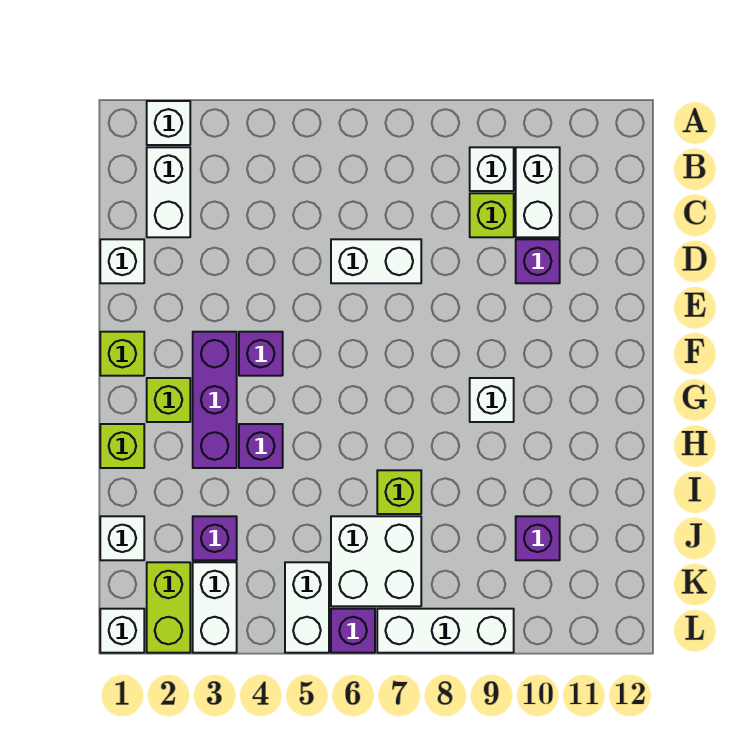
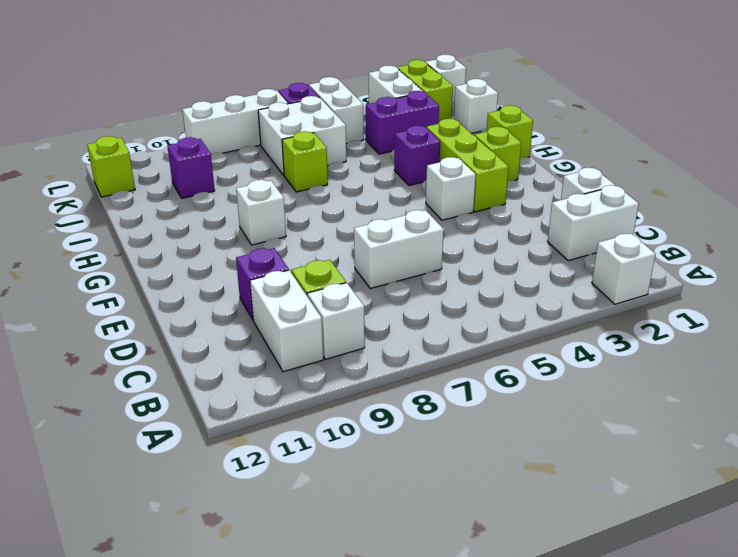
white 1x2 brick [147,147,190,237] -> white 1x2 brick turned to [548,185,639,261]
lime 1x1 brick [100,332,144,376] -> lime 1x1 brick moved to [87,136,135,197]
purple 1x3 brick [193,332,237,468] -> lime 1x3 brick [426,119,509,212]
purple 1x1 brick [239,332,283,376] -> white 1x1 brick [426,157,476,220]
purple 1x1 brick [193,516,237,560] -> purple 1x2 brick [366,91,439,154]

